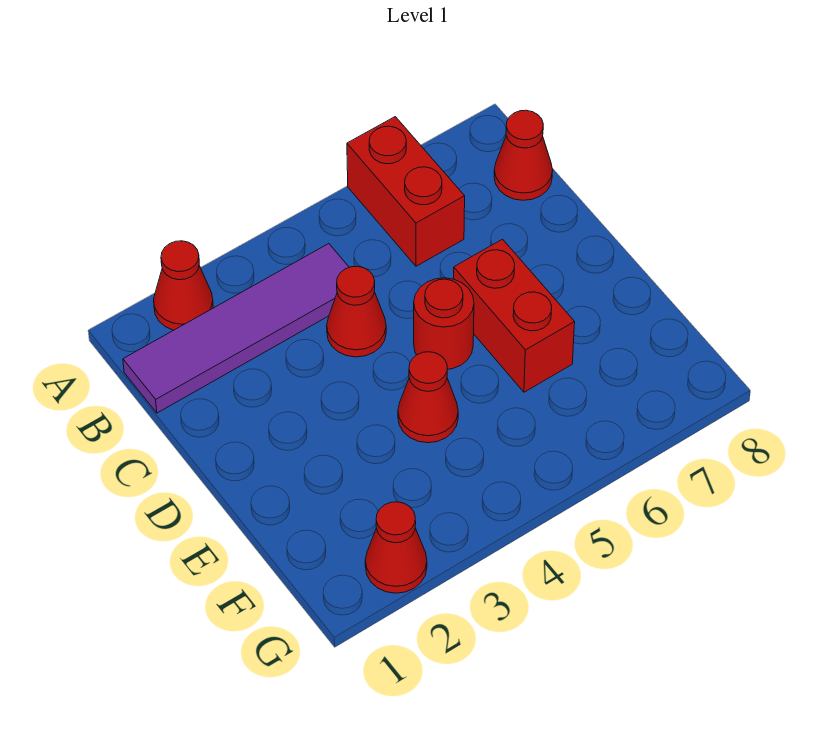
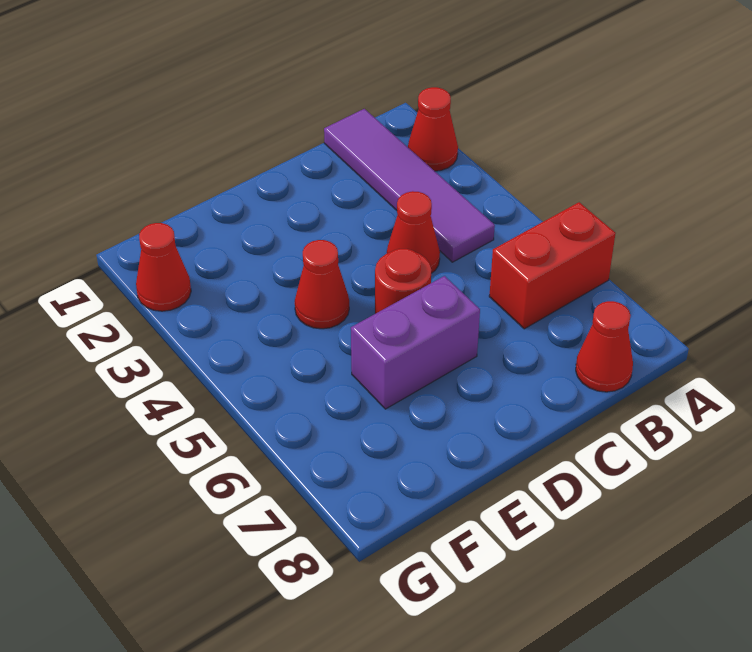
red 1x2 brick [454,239,575,392] -> purple 1x2 brick [351,276,480,409]

